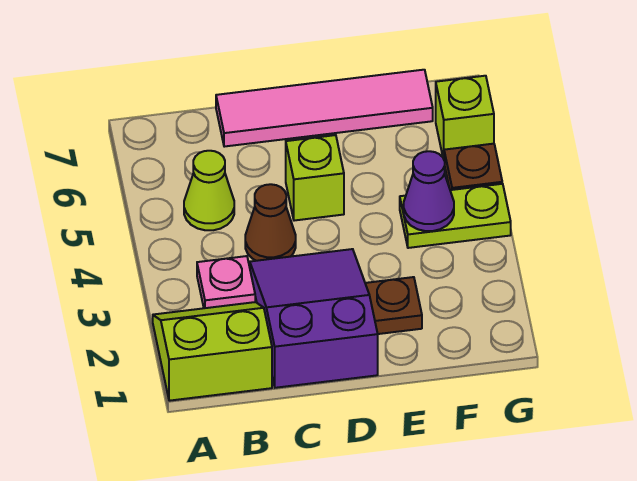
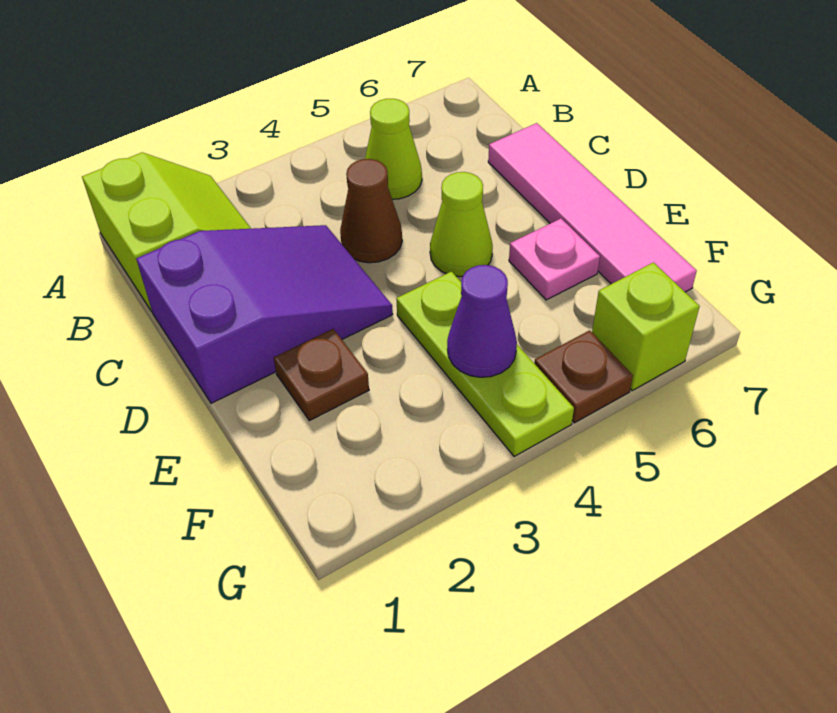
pink 1x1 plate [197,256,255,308] -> pink 1x1 plate moved to [509,219,600,300]
lime 1x1 brick [286,135,344,221] -> lime 1x1 cone [430,172,493,277]
lime 1x2 plate [400,184,511,248] -> lime 1x3 plate [396,272,574,457]

